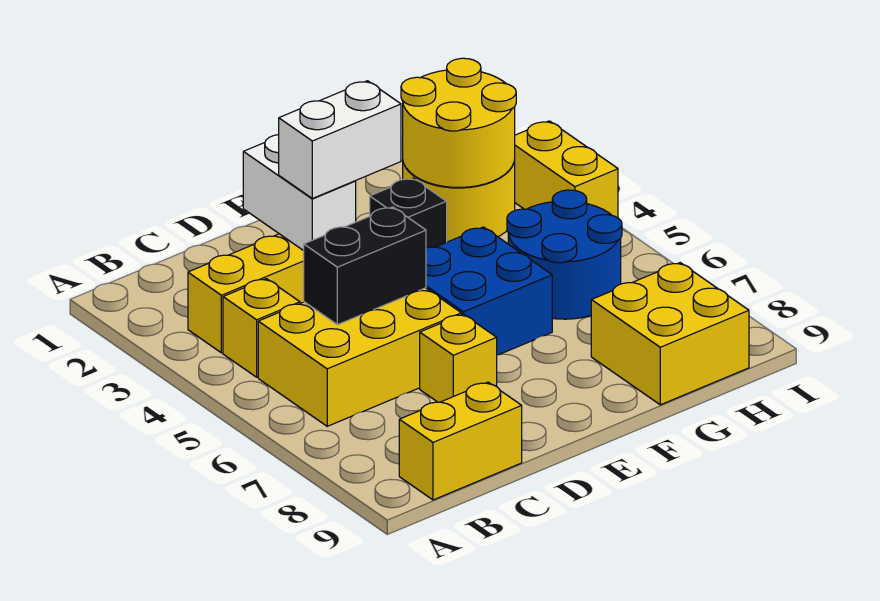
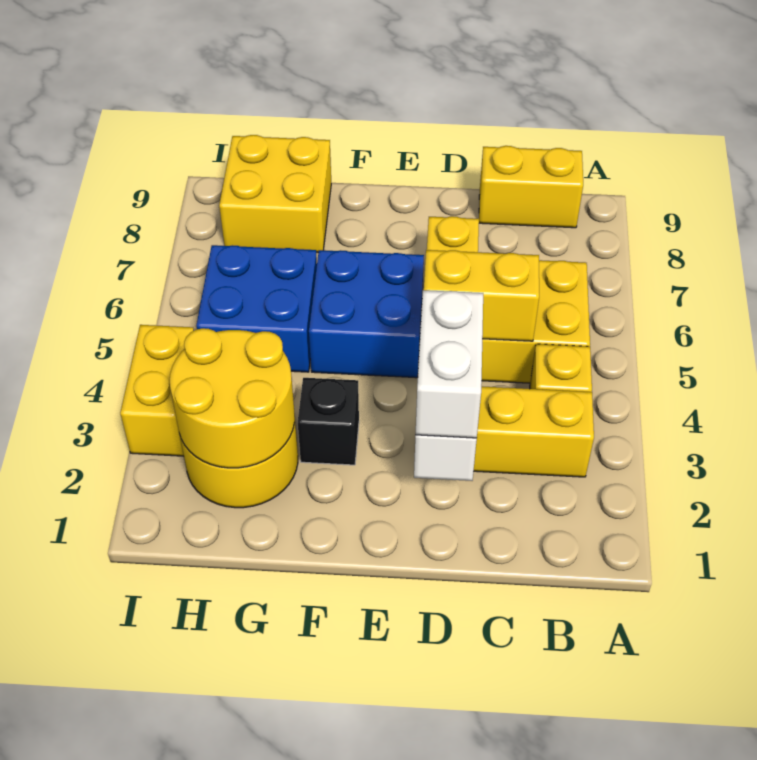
black 1x2 brick [304,207,426,325] -> yellow 1x2 brick [424,250,539,341]
white 1x2 brick [279,81,401,198] -> white 1x2 brick turned to [416,290,483,438]
blue 2x2 round brick [507,190,622,319] -> blue 2x2 brick [196,245,317,372]

